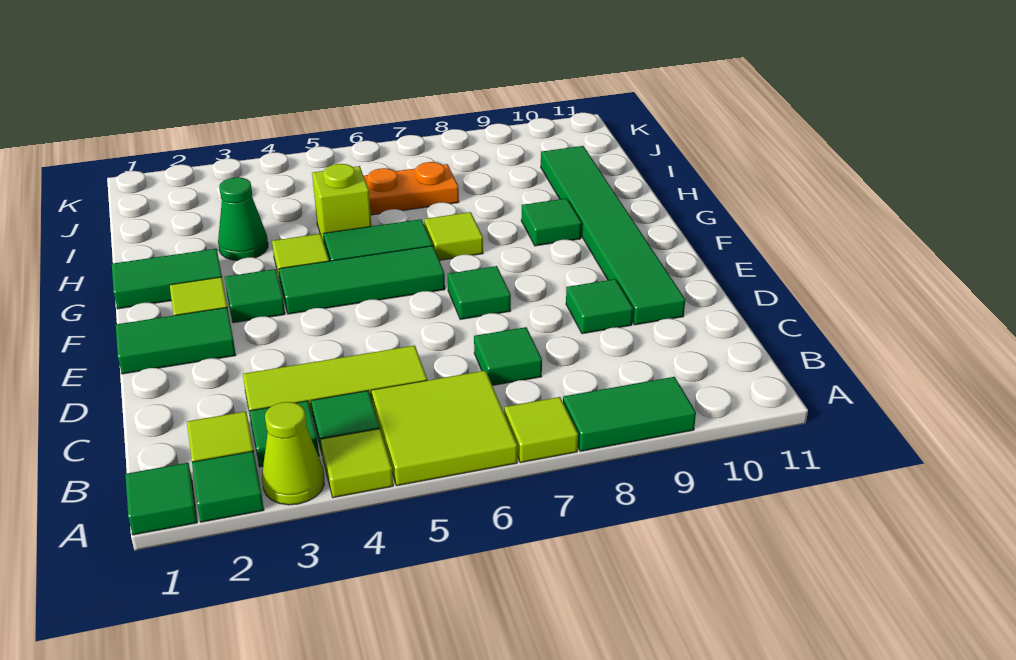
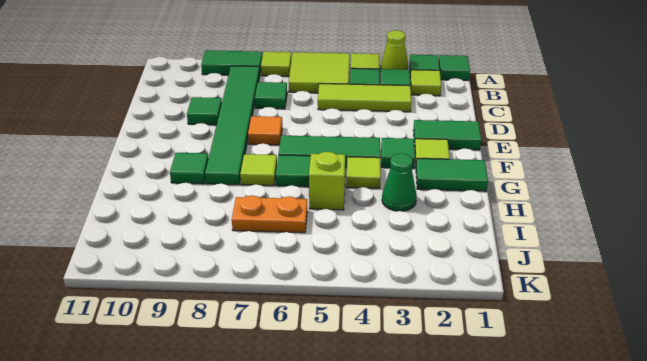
green 1x6 tile [541,146,685,325] -> green 1x6 tile moved to [205,66,260,185]
green 1x1 tile [448,266,511,320] -> orange 1x1 tile [248,116,282,145]

